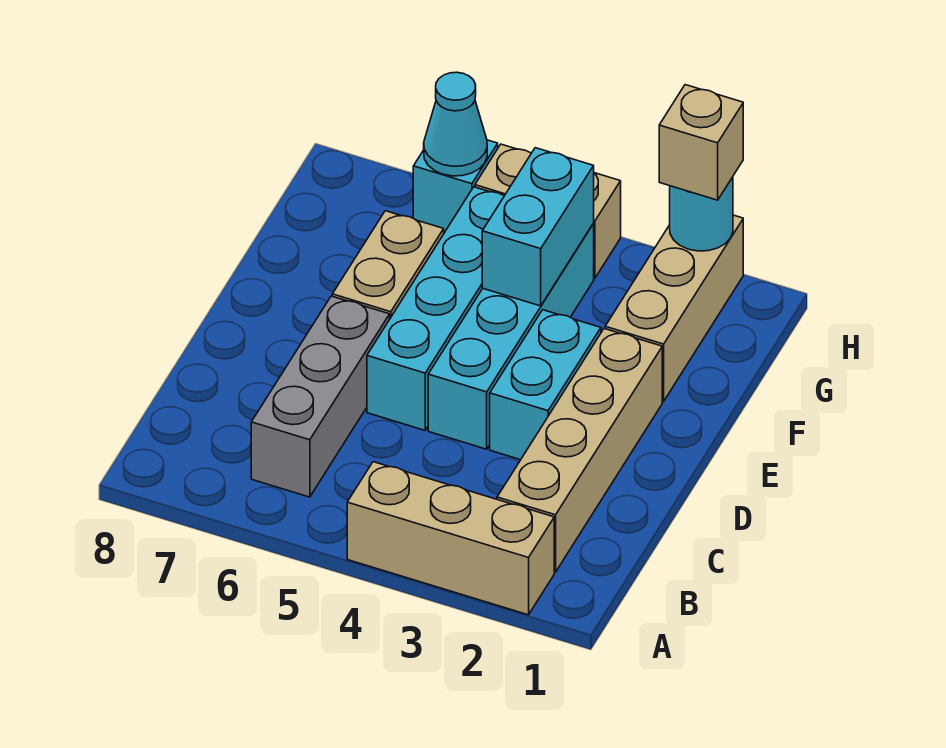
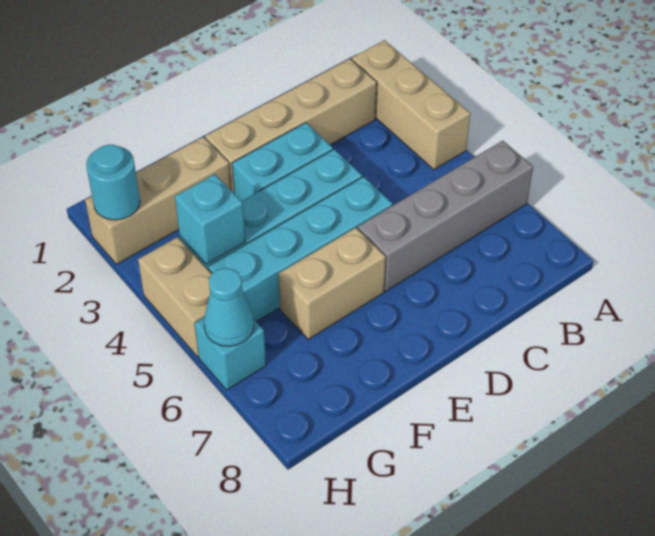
grey 1x3 brick [251,296,390,497] -> grey 1x4 brick [358,141,533,291]
cyan 1x2 brick [482,148,594,306] -> cyan 1x1 brick [175,174,246,264]
tan 1x1 brick [659,85,743,200] -> none

